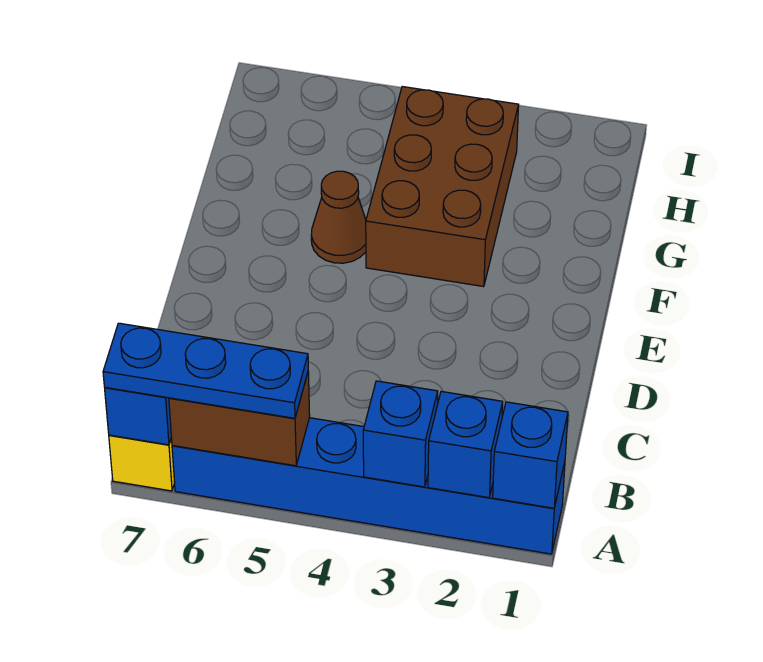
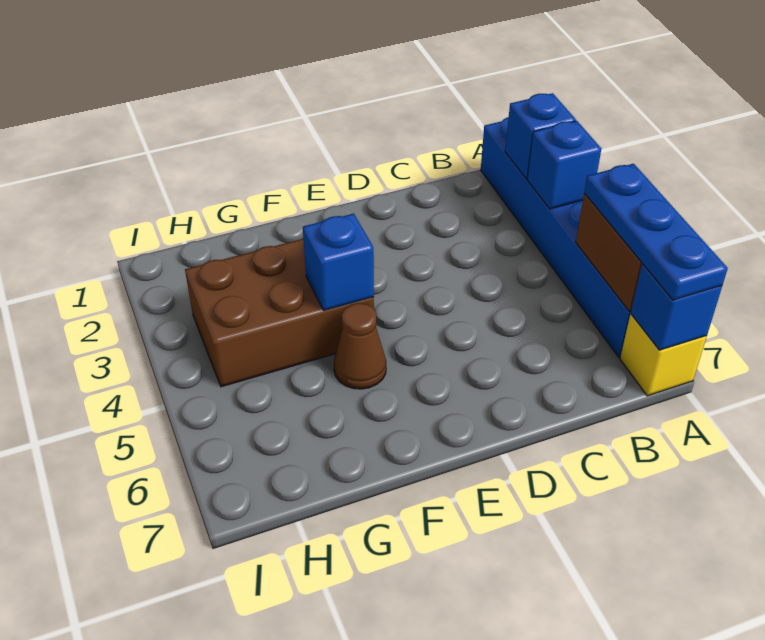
blue 1x1 brick [493,402,568,508] -> blue 1x1 brick moved to [303,214,374,310]

